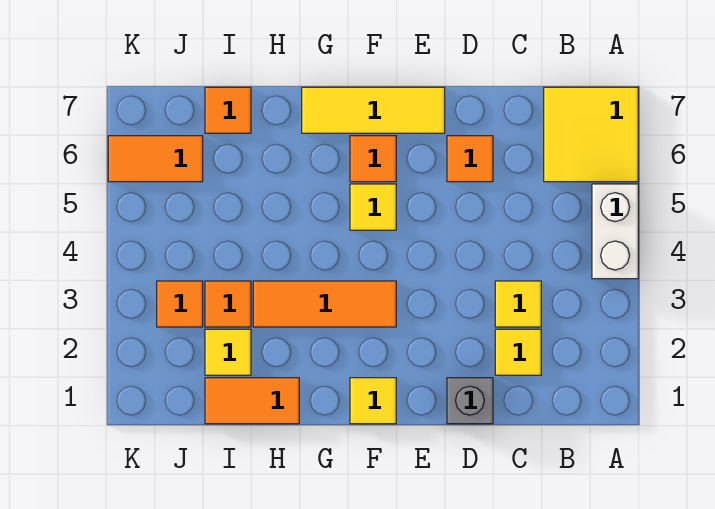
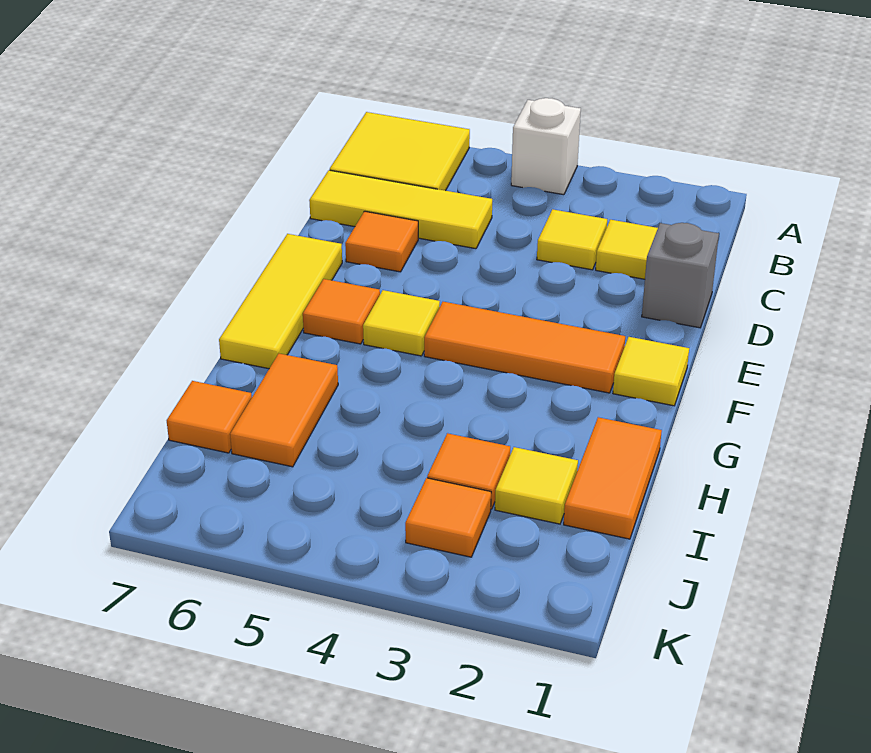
white 1x2 brick [592,184,638,279] -> white 1x1 brick [511,98,581,195]
none -> yellow 1x3 tile [309,170,492,249]
orange 1x3 tile [253,281,396,327] -> orange 1x3 tile turned to [424,302,625,393]
orange 1x2 tile [108,136,203,182] -> orange 1x2 tile moved to [230,354,338,467]

